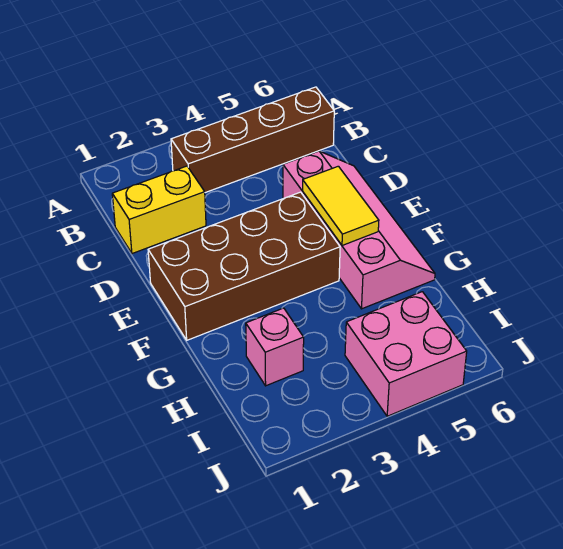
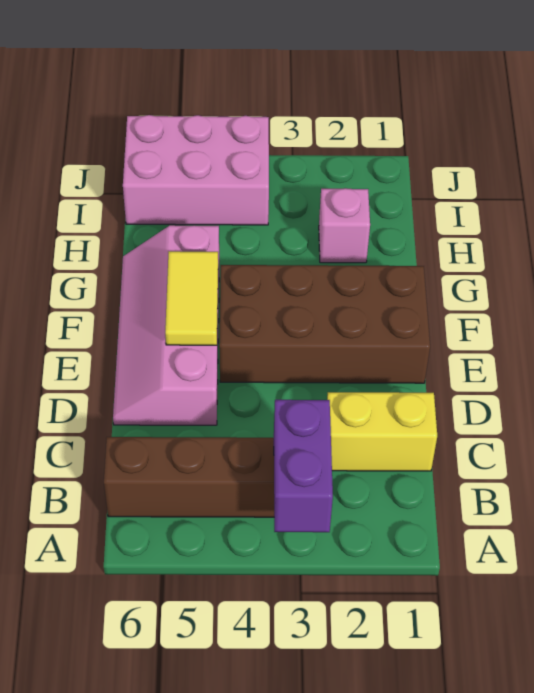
none -> purple 1x2 brick [274,400,333,532]
pink 2x2 brick [345,292,467,416] -> pink 2x3 brick [123,115,269,225]

